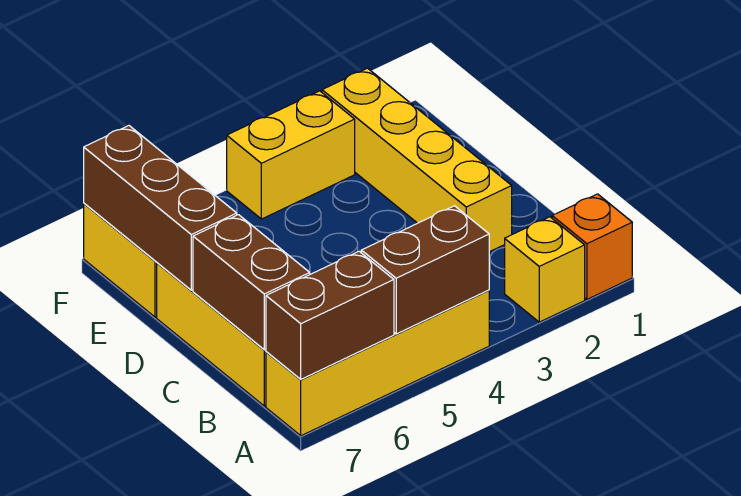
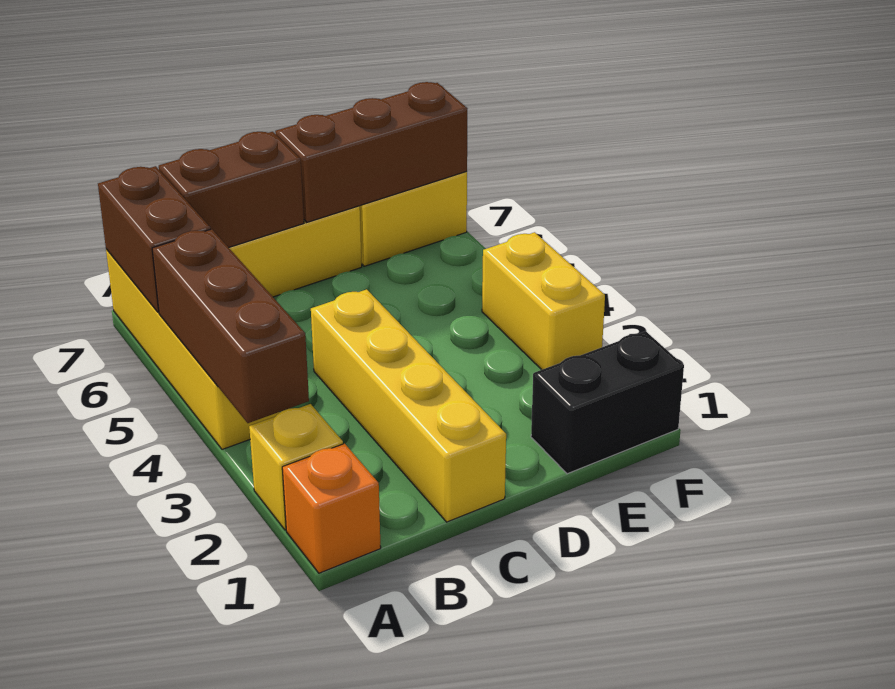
brown 1x2 brick [361,206,489,334] -> brown 1x3 brick [152,229,309,423]
yellow 1x4 brick [322,68,512,252] -> yellow 1x4 brick turned to [311,289,506,522]
none -> black 1x2 brick [531,331,684,474]

